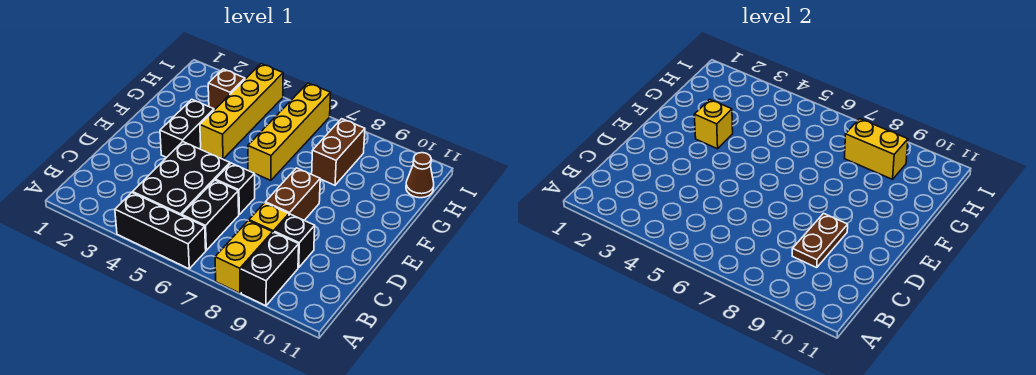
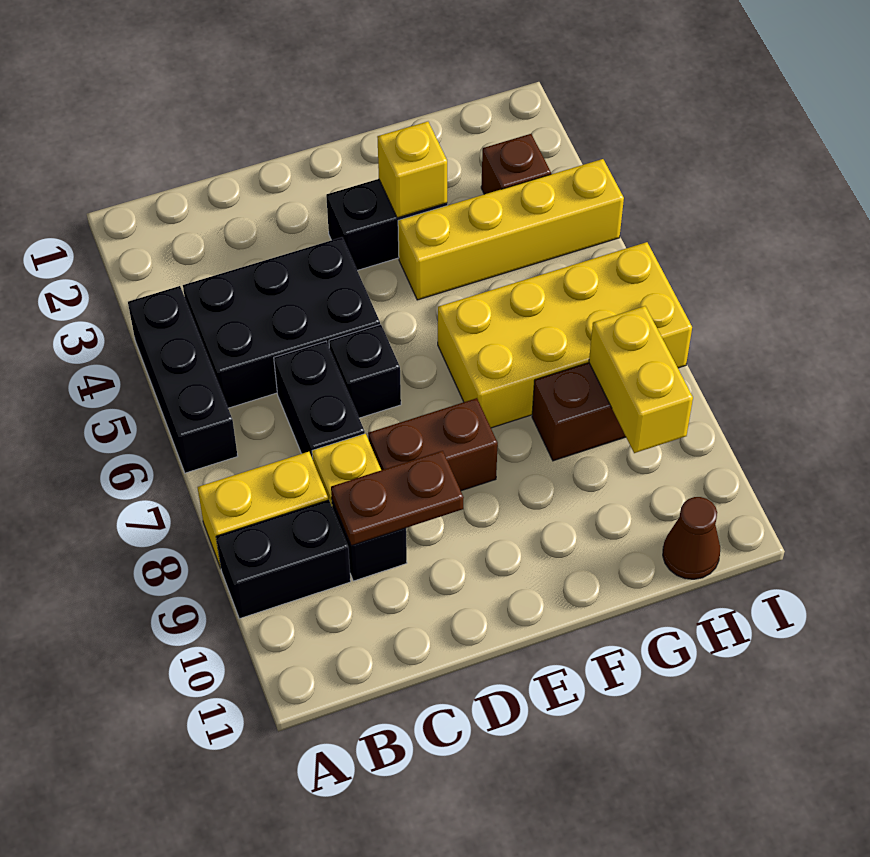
black 1x2 brick [182,180,239,250] -> black 1x2 brick turned to [274,341,365,459]
yellow 1x4 brick [248,83,331,180] -> yellow 2x4 brick [438,242,692,428]

